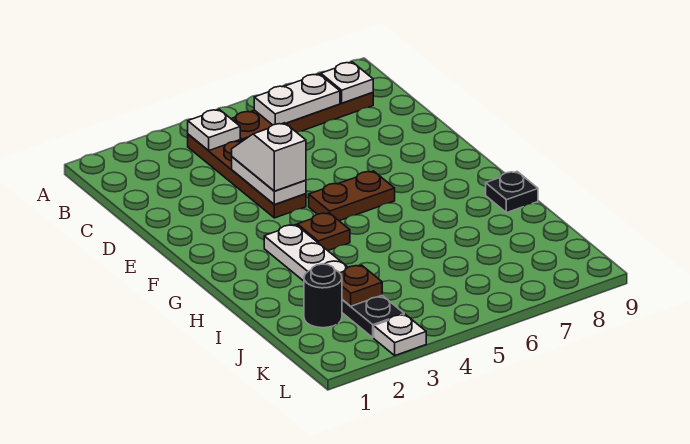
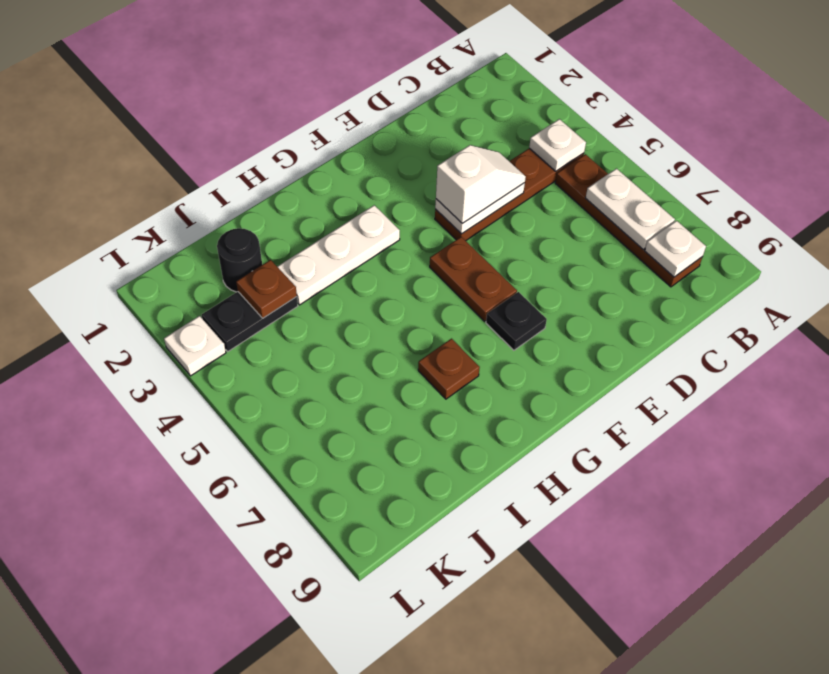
brown 1x1 plate [297,213,350,250] -> brown 1x1 plate moved to [418,339,480,399]
black 1x1 plate [486,172,538,213] -> black 1x1 plate moved to [486,292,547,350]

